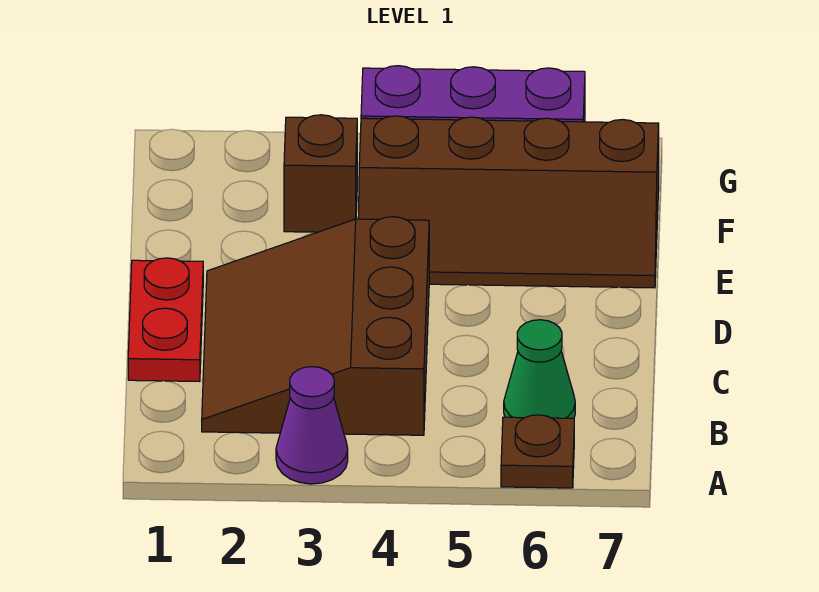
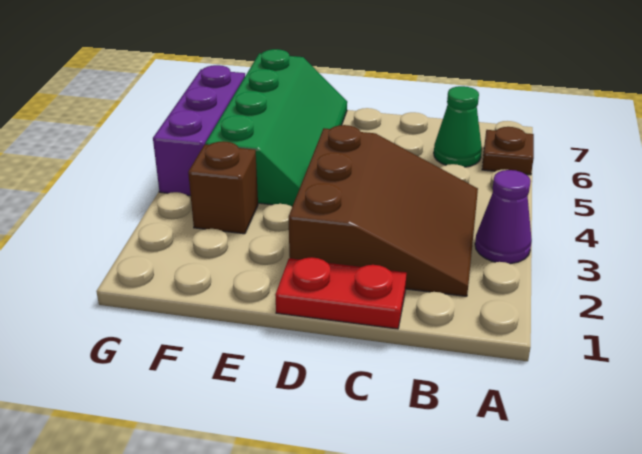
brown 3x3 slope [202,217,429,435] -> brown 3x3 slope turned to [289,125,478,296]
brown 2x4 slope [358,116,659,288] -> green 2x4 slope [205,49,347,207]

